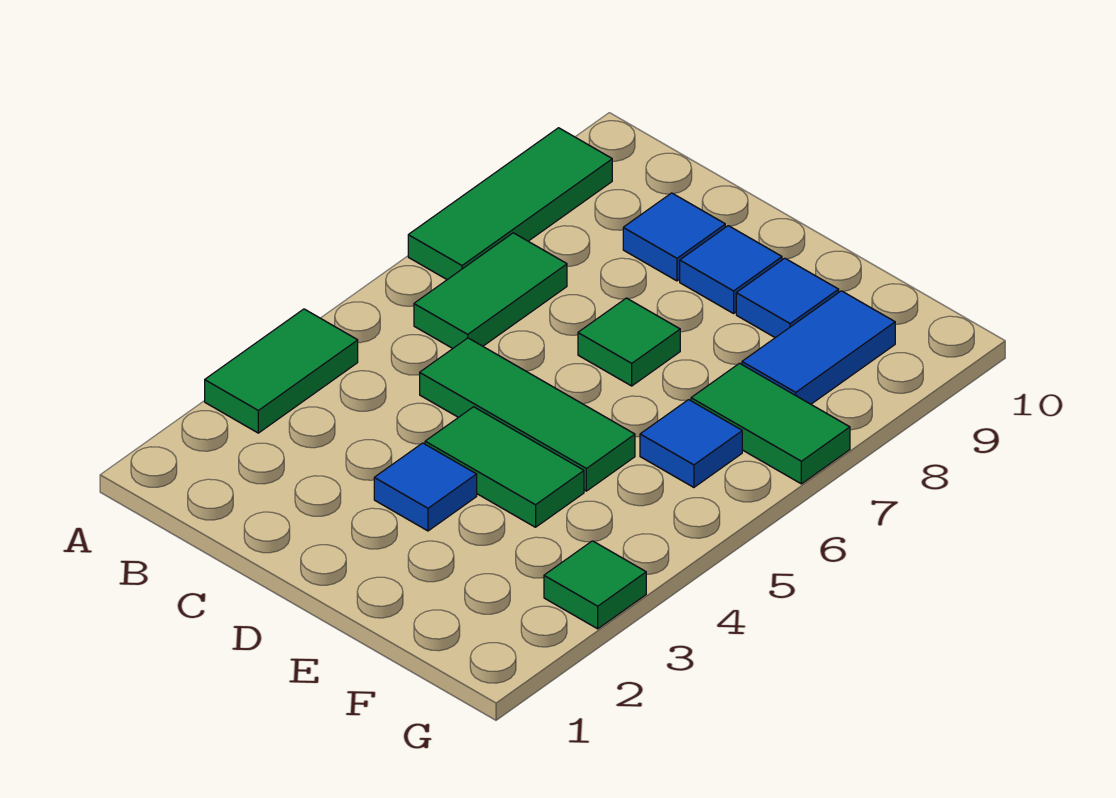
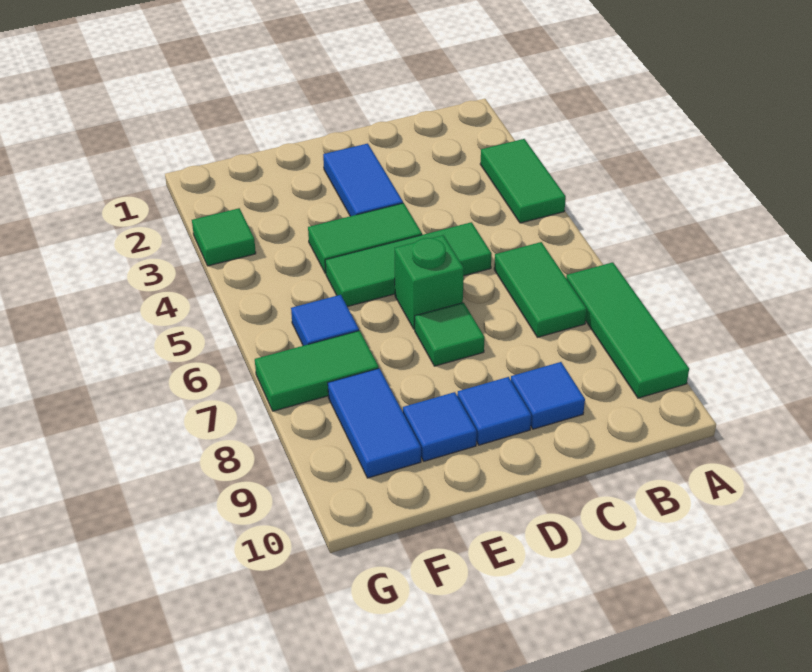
blue 1x1 tile [374,443,477,531] -> blue 1x2 tile [323,144,403,216]
none -> green 1x1 brick [395,235,464,329]

